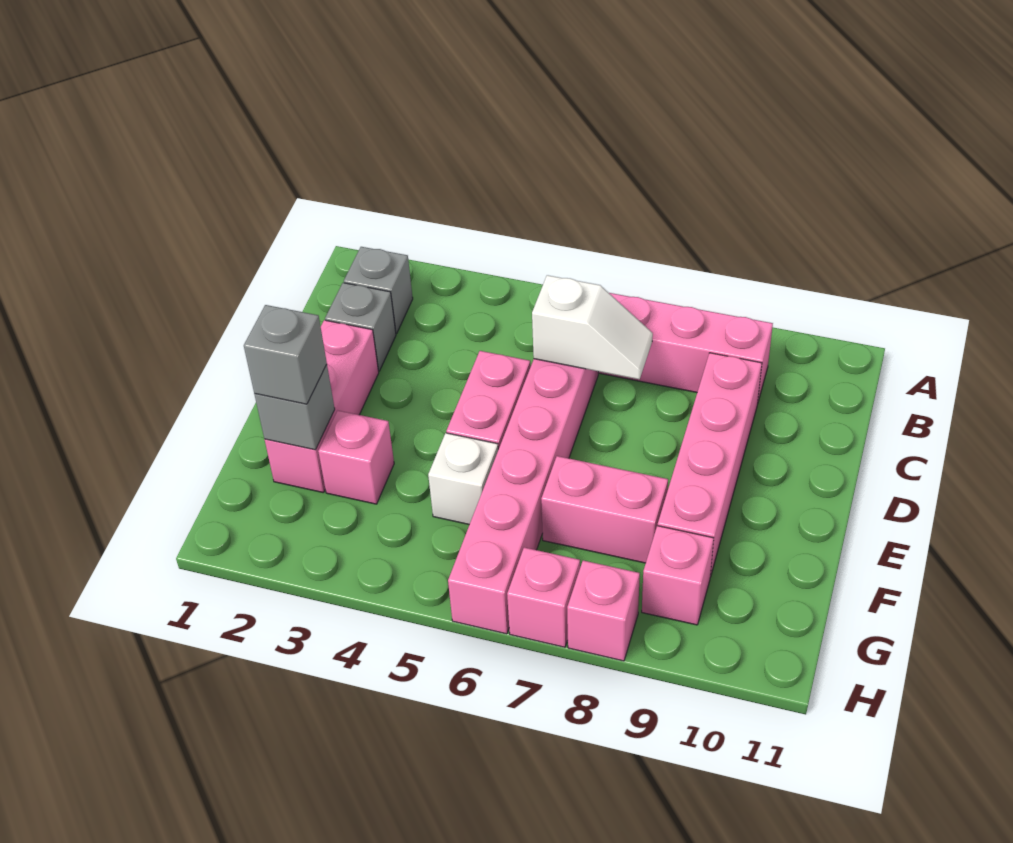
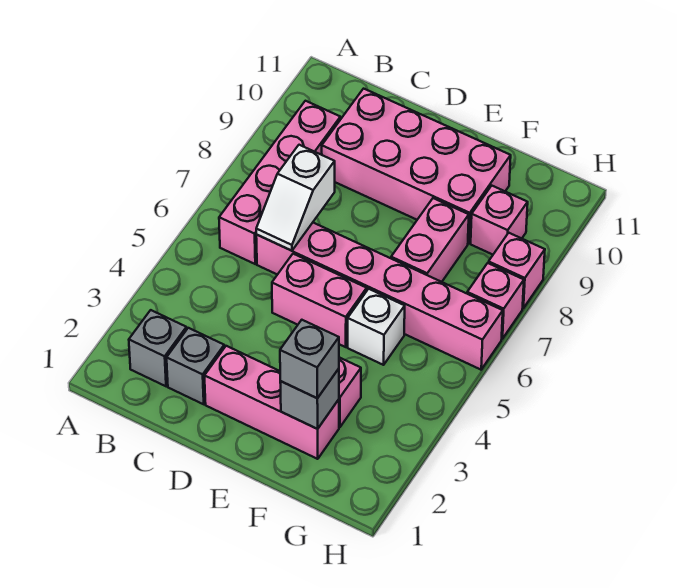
white 1x2 slope [532,275,653,379] -> white 1x2 slope turned to [256,145,335,251]
pink 1x4 brick [658,353,762,577] -> pink 2x4 brick [322,89,511,243]

